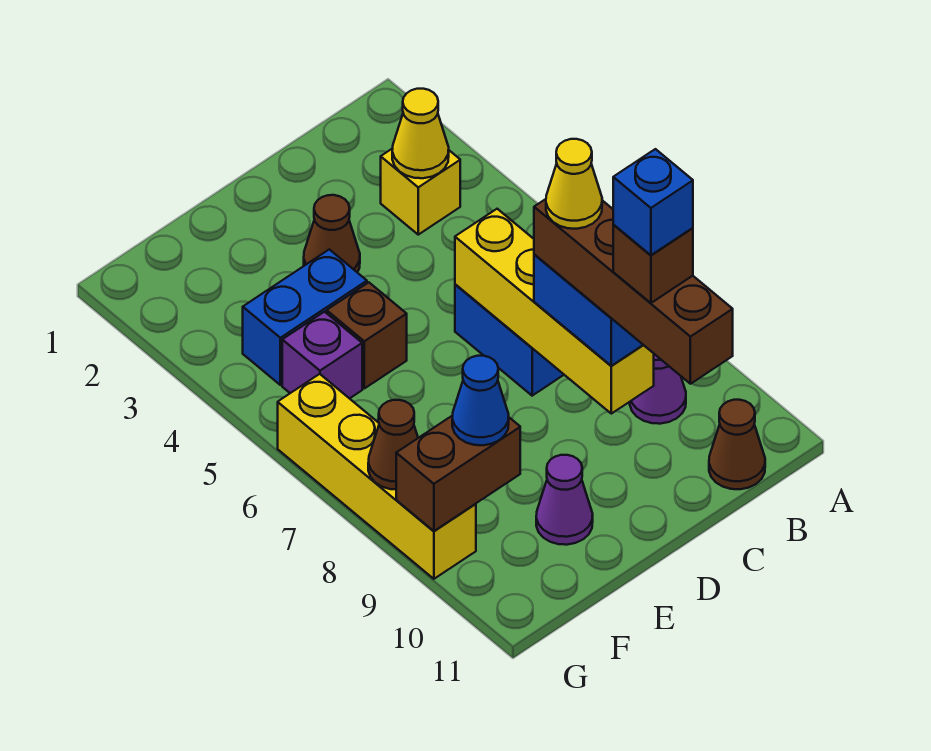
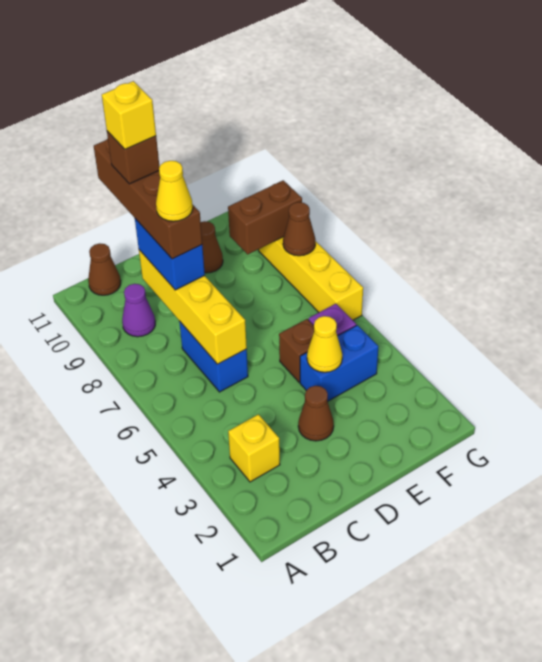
yellow 1x1 cone [392,89,449,178] -> yellow 1x1 cone moved to [307,316,342,372]
blue 1x1 brick [613,149,693,255] -> yellow 1x1 brick [102,81,156,149]
purple 1x1 cone [536,455,593,545] -> brown 1x1 cone [201,221,223,273]
blue 1x1 cone [452,356,509,445] -> none

